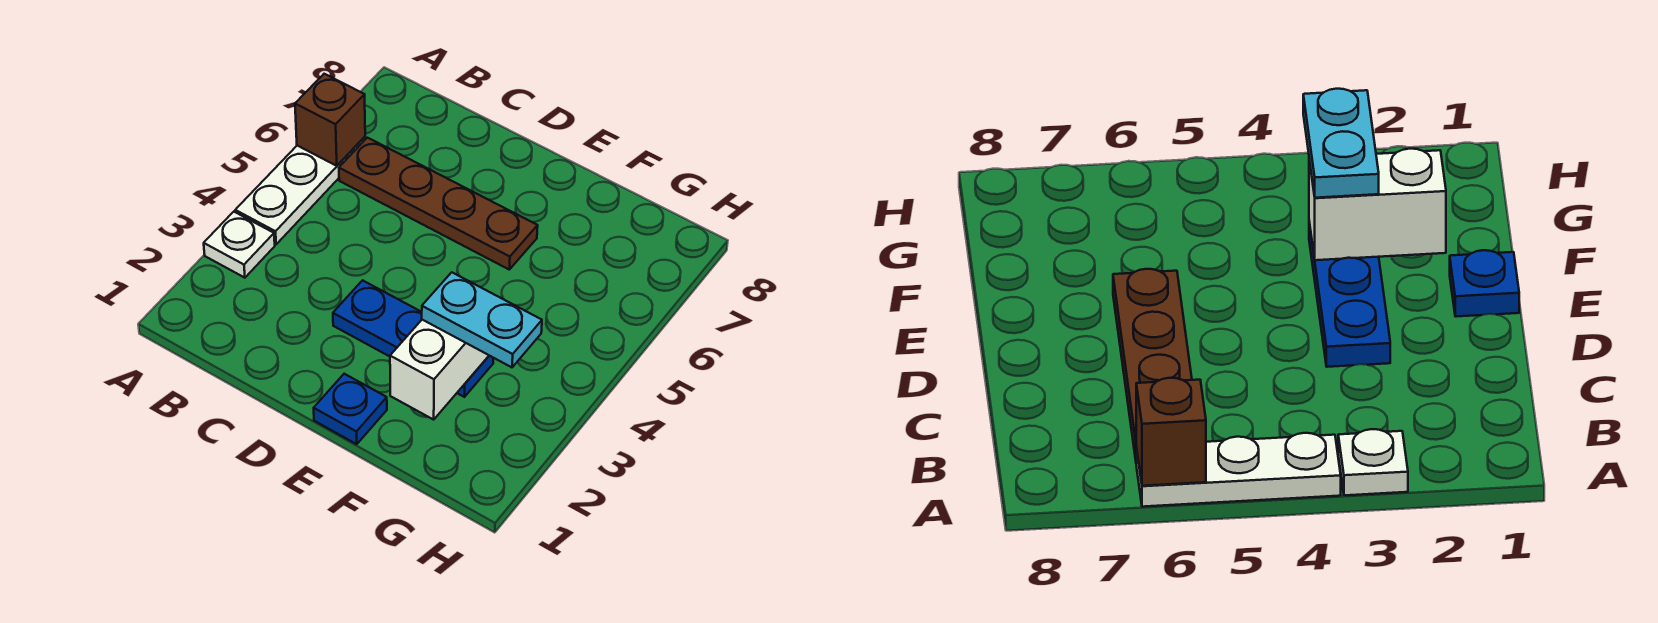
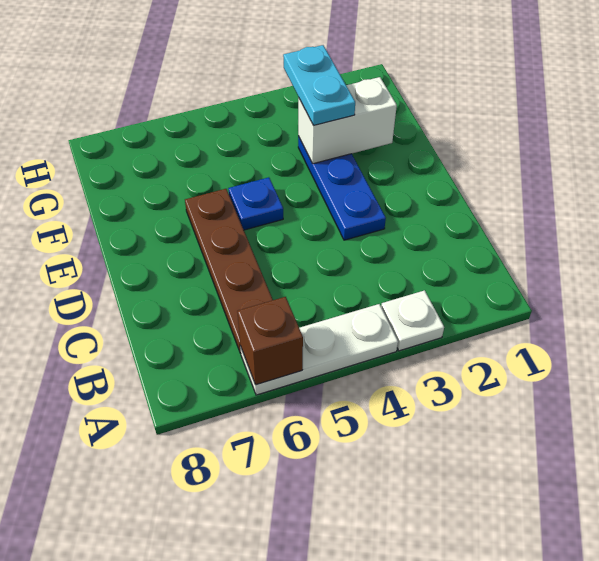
blue 1x1 plate [314,374,387,444] -> blue 1x1 plate moved to [228,177,283,230]

